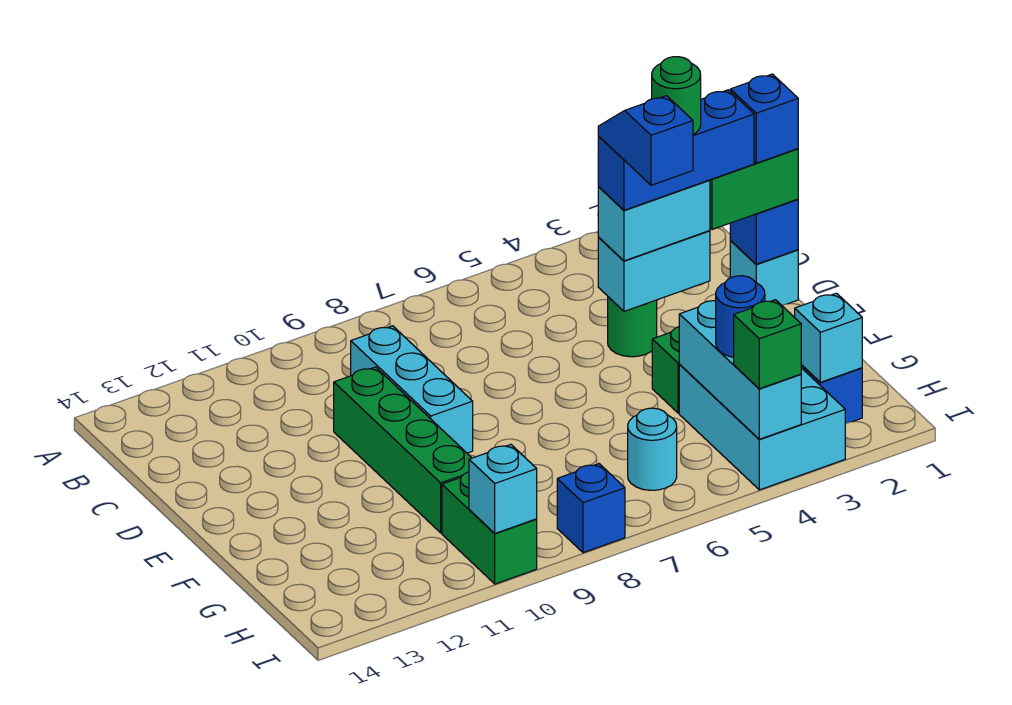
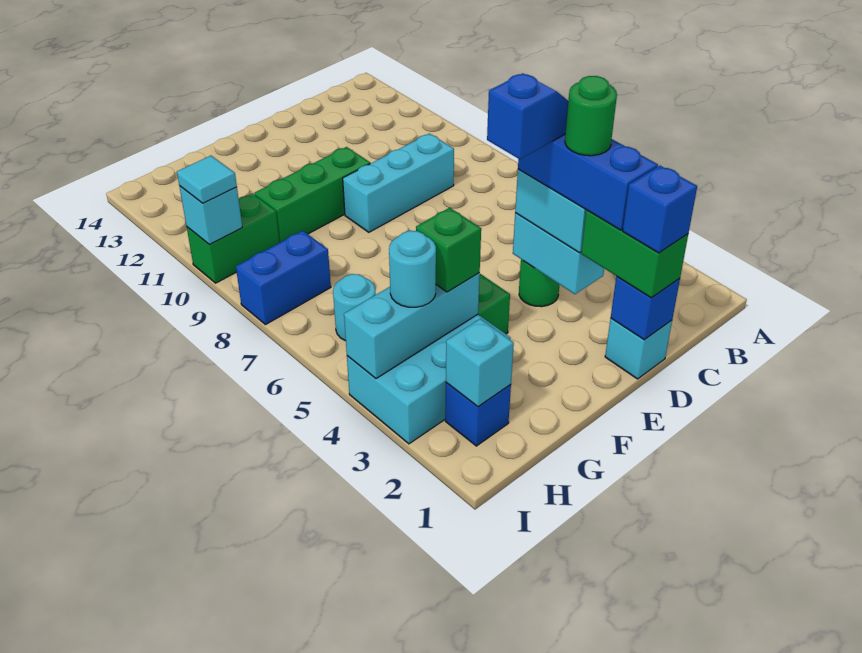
green 1x4 brick [334,367,471,533] -> green 1x3 brick [254,147,370,242]
blue 1x1 round brick [716,276,765,357] -> cyan 1x1 round brick [389,231,436,307]
green 1x1 brick [734,300,801,389] -> green 1x1 brick moved to [416,208,481,292]
blue 1x1 brick [557,464,625,553] -> blue 1x2 brick [236,231,331,325]
none -> cyan 1x1 tile [177,156,237,203]

